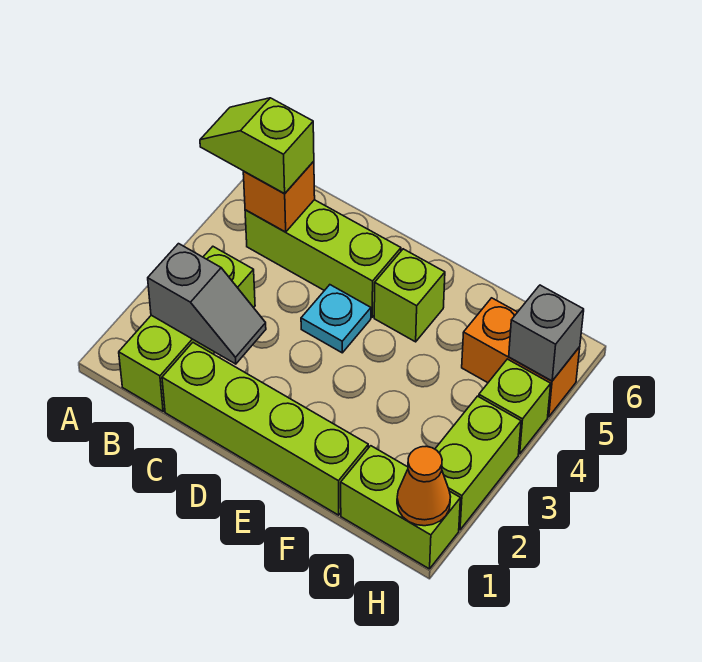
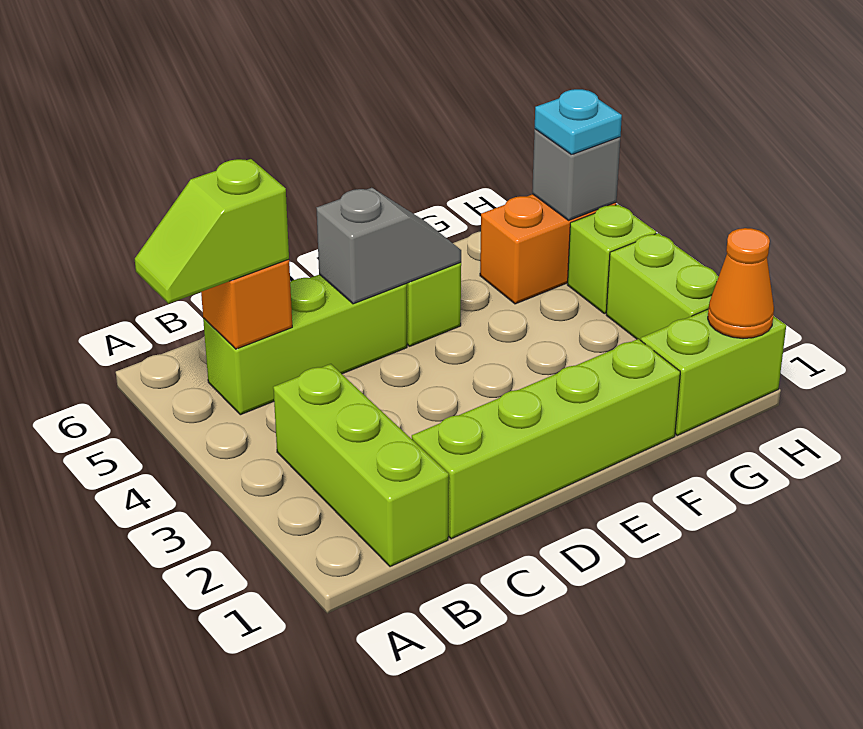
grey 1x2 slope [148,244,266,364] -> grey 1x2 slope moved to [317,188,461,304]
cyan 1x1 plate [301,285,371,353] -> cyan 1x1 plate moved to [535,89,622,155]

